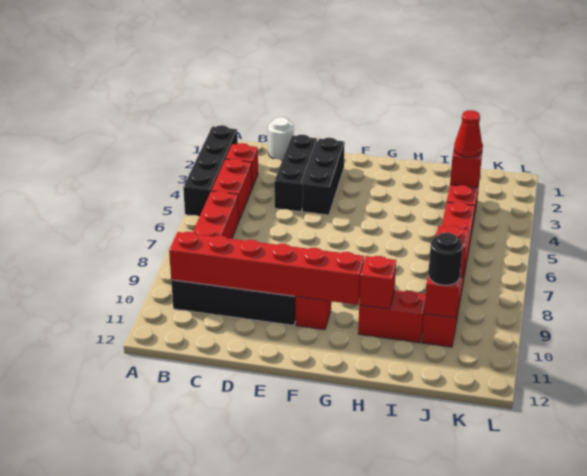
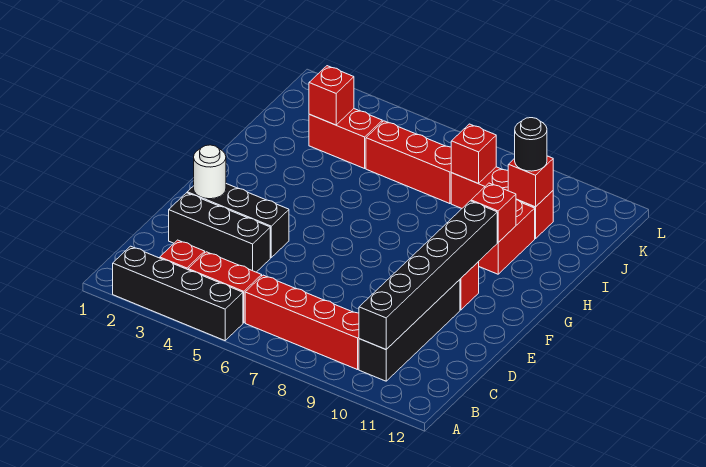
red 1x6 brick [169,232,364,305] -> black 1x6 brick [359,201,498,349]
white 1x1 round brick [268,117,294,160] -> white 1x1 round brick moved to [194,145,226,199]
red 1x1 cone [454,110,482,157] -> none

